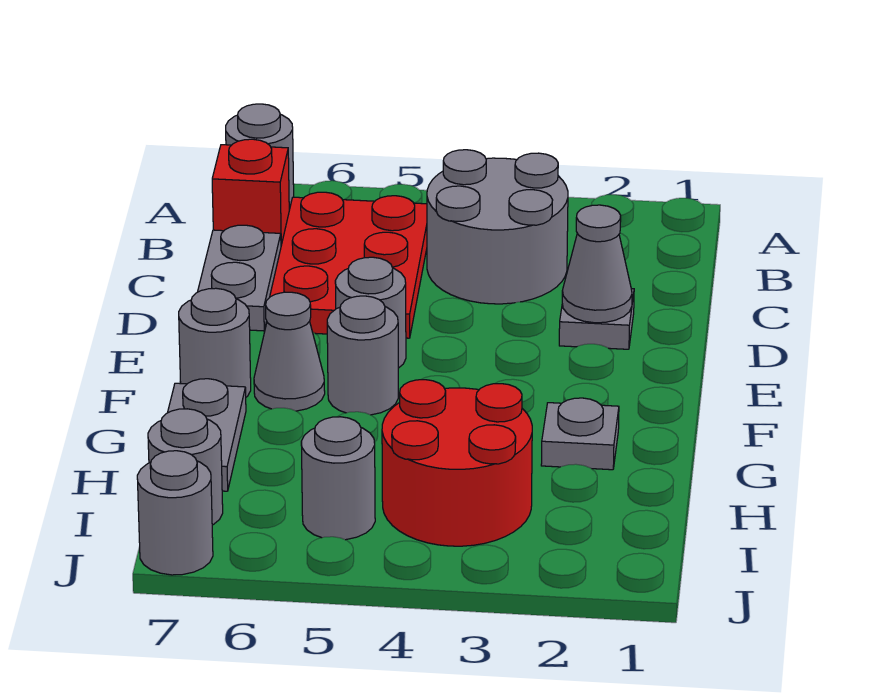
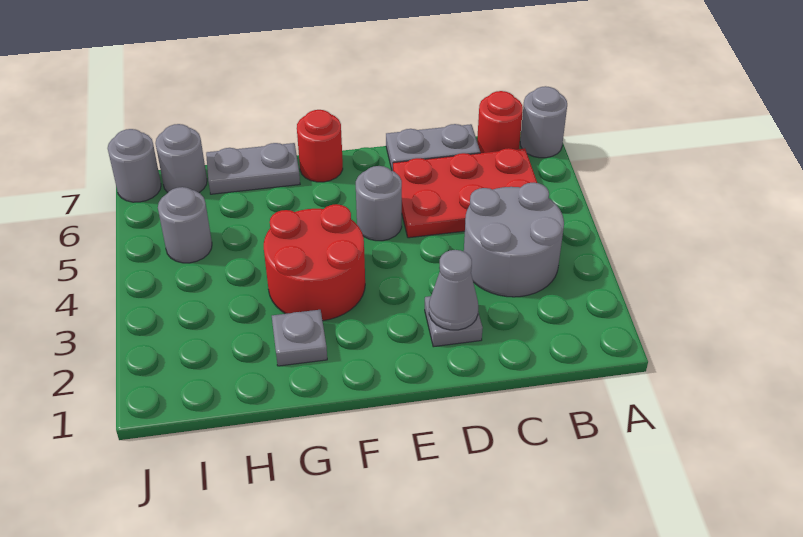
red 1x1 brick [212,139,289,245] -> red 1x1 round brick [477,91,523,153]
grey 1x1 round brick [327,296,398,415] -> none
grey 1x1 cone [254,292,325,411] -> none
grey 1x1 round brick [179,288,251,397] -> red 1x1 round brick [297,110,343,182]
red 2x2 round brick [382,380,532,546] -> red 2x2 round brick moved to [264,204,365,321]

